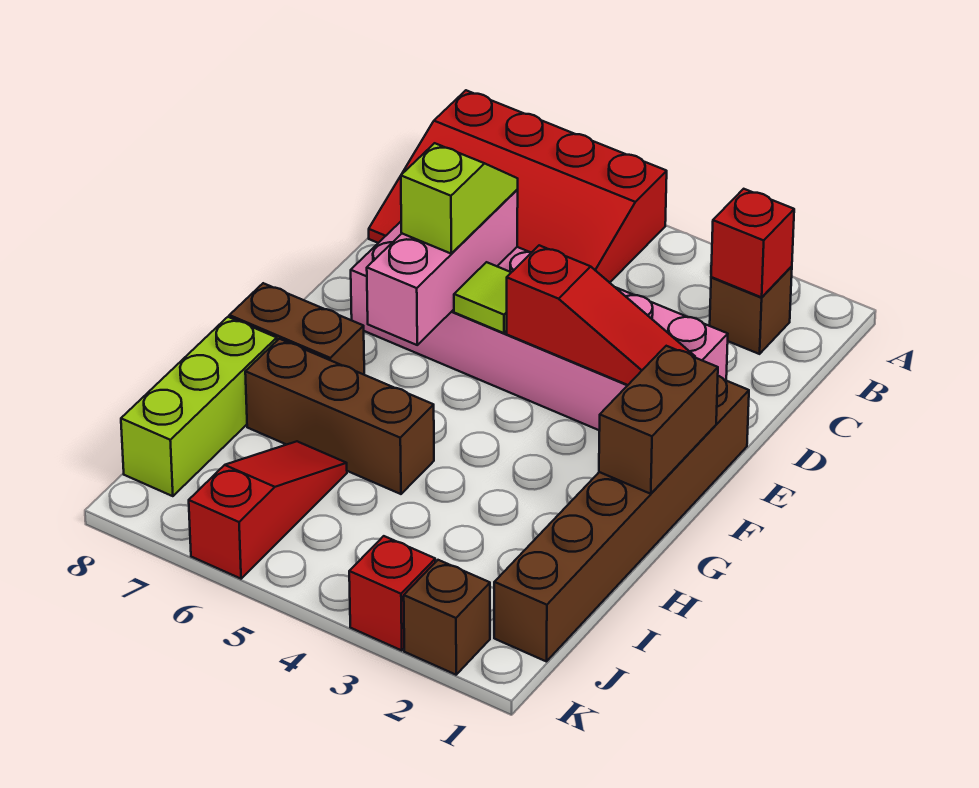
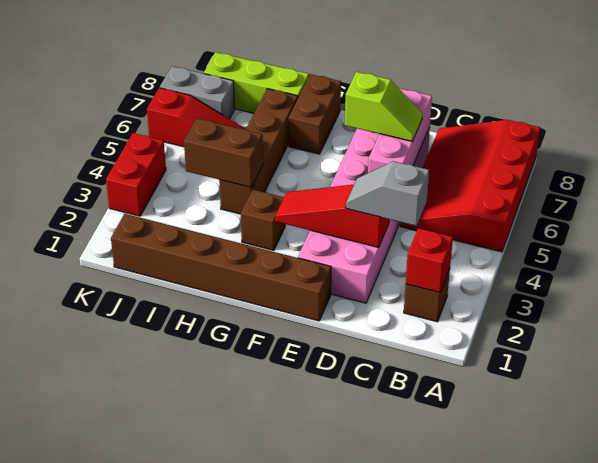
none -> grey 1x2 slope [346,161,429,226]
pink 1x3 brick [367,190,518,345] -> pink 1x3 brick turned to [368,89,432,173]
red 1x3 slope [507,245,695,385] -> red 1x3 slope turned to [275,185,389,247]
lime 1x1 tile [454,262,511,333] -> none
brown 1x2 brick [599,346,718,494] -> brown 1x2 brick moved to [184,118,263,187]
brown 1x3 brick [245,339,434,494] -> brown 1x4 brick [219,89,298,214]
none -> grey 1x2 brick [160,66,235,119]
brown 1x1 brick [404,560,490,675] -> brown 1x1 brick moved to [241,190,285,250]
red 1x1 brick [349,536,435,651] -> red 1x2 brick [106,133,166,216]

